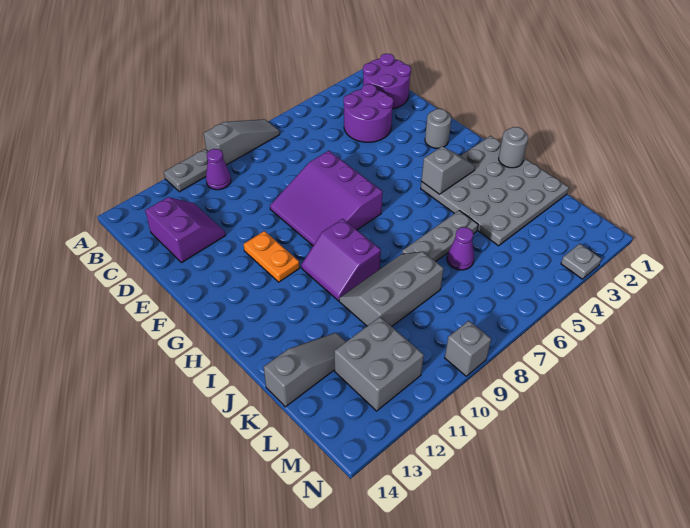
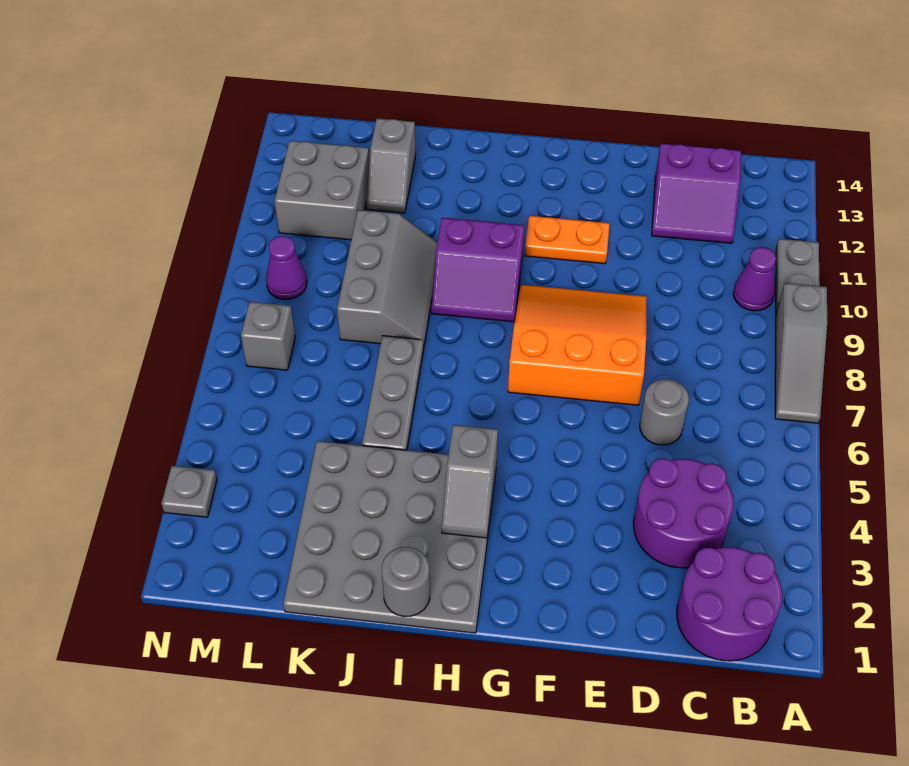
purple 3x3 slope [270,151,383,245] -> orange 3x3 slope [508,284,646,405]
grey 1x1 round brick [425,109,451,148] -> grey 1x1 round brick moved to [640,379,689,445]
purple 2x2 slope [301,219,381,301] -> purple 2x2 slope turned to [431,218,524,322]
purple 1x1 cone [447,227,474,270] -> purple 1x1 cone moved to [266,236,307,300]
grey 1x3 slope [264,333,346,407] -> grey 1x2 slope [366,118,416,213]
grey 1x1 brick [445,321,491,376] -> grey 1x1 brick moved to [241,302,295,370]

